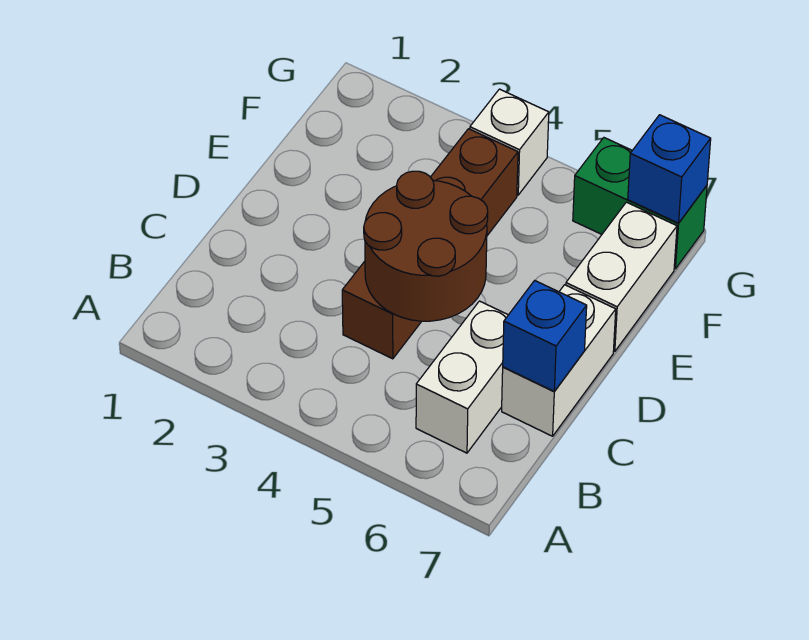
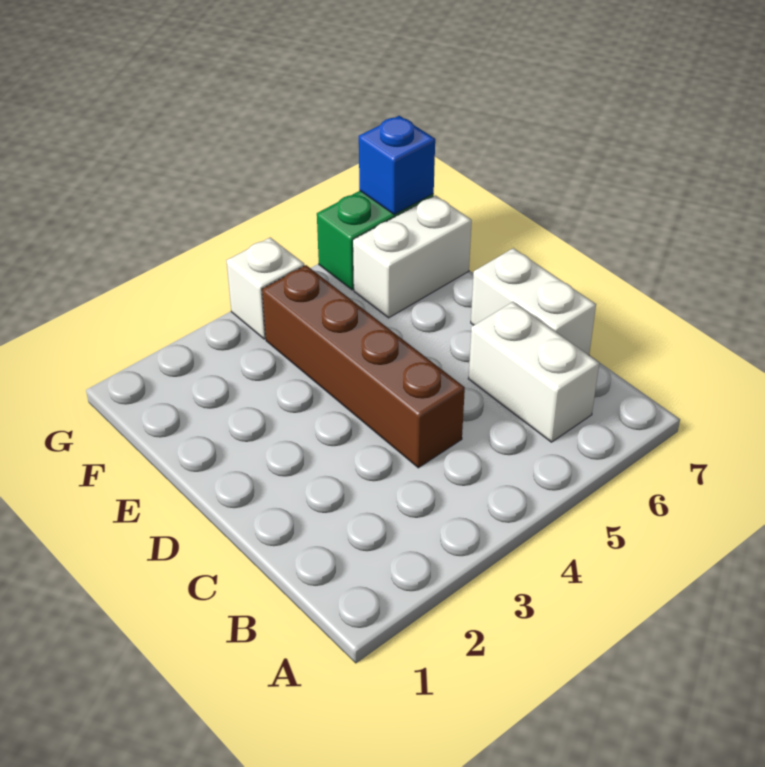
brown 2x2 round brick [364,171,488,321] -> none
blue 1x1 brick [503,281,587,391] -> none
white 1x2 brick [566,202,677,352] -> white 1x2 brick turned to [353,195,472,318]

